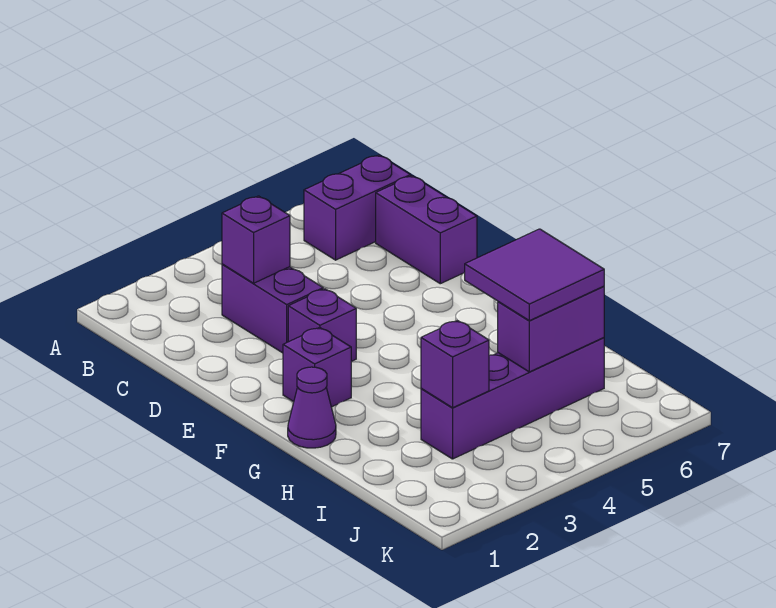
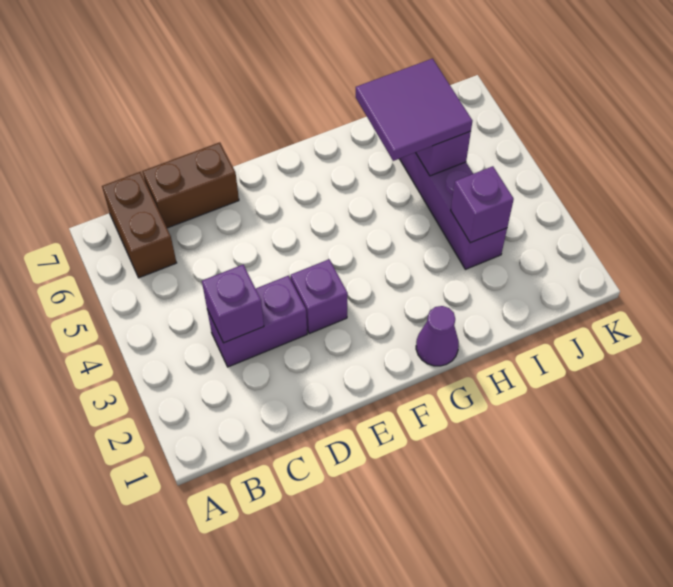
purple 1x2 brick [304,155,411,260] -> brown 1x2 brick [102,172,177,278]
purple 1x2 brick [376,176,477,284] -> brown 1x2 brick [142,142,239,228]
purple 1x1 brick [283,327,351,407] -> none

